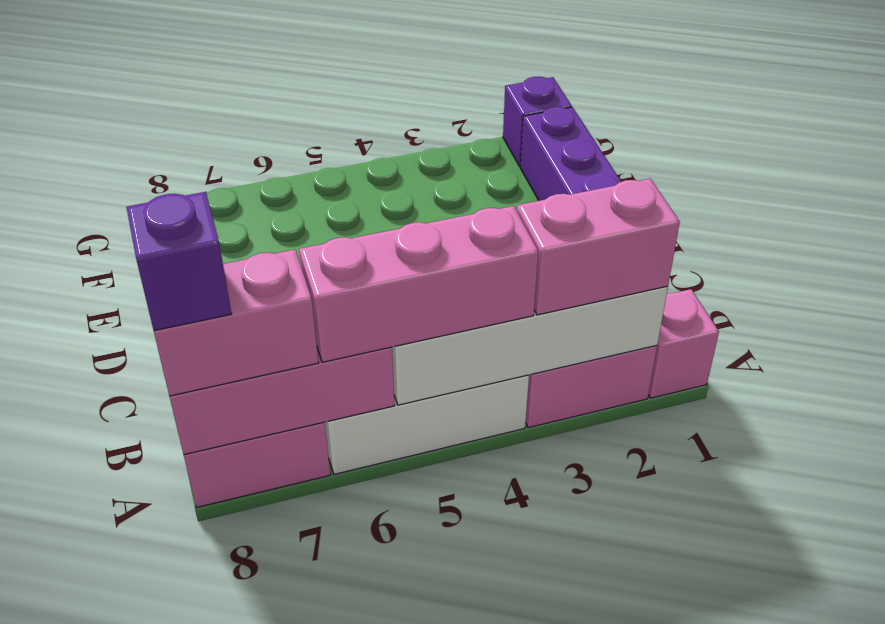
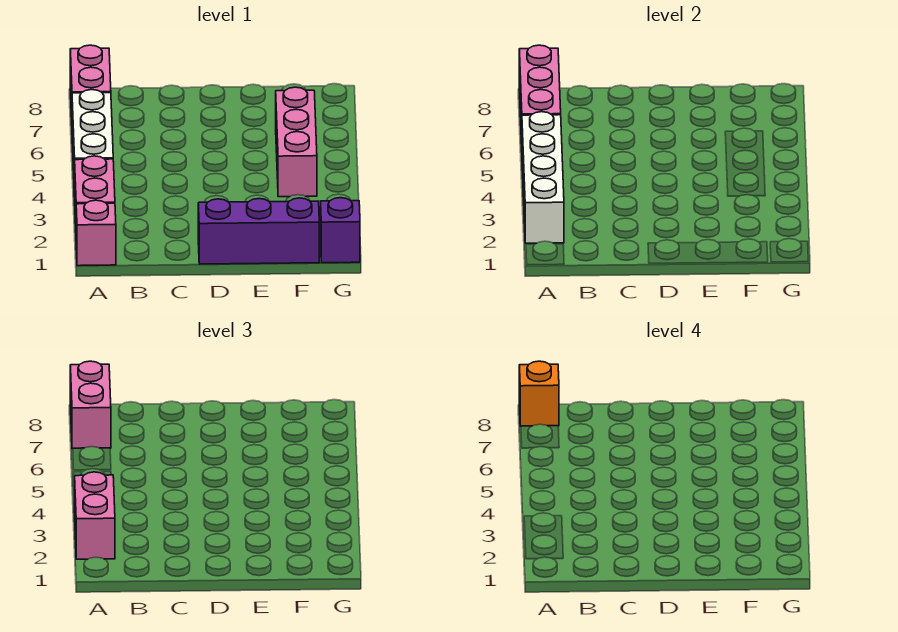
pink 1x3 brick [299,206,538,362] -> pink 1x3 brick moved to [276,87,317,197]
purple 1x1 brick [126,192,232,331] -> orange 1x1 brick [519,361,559,426]

